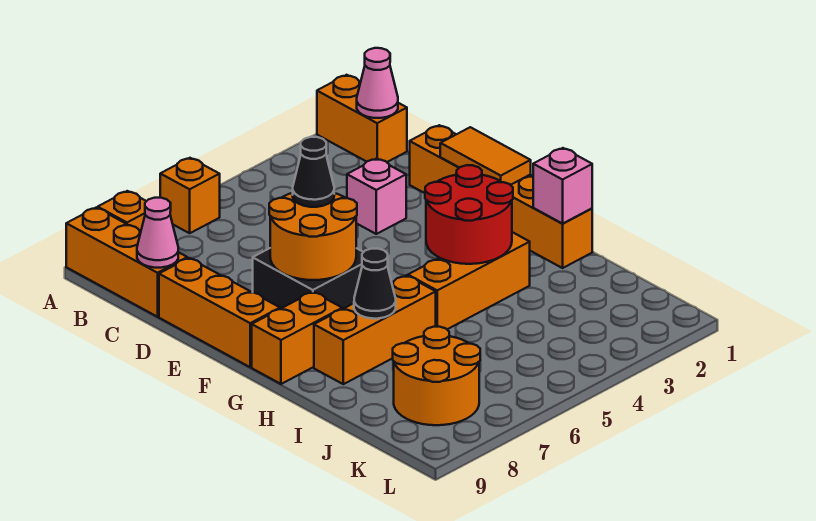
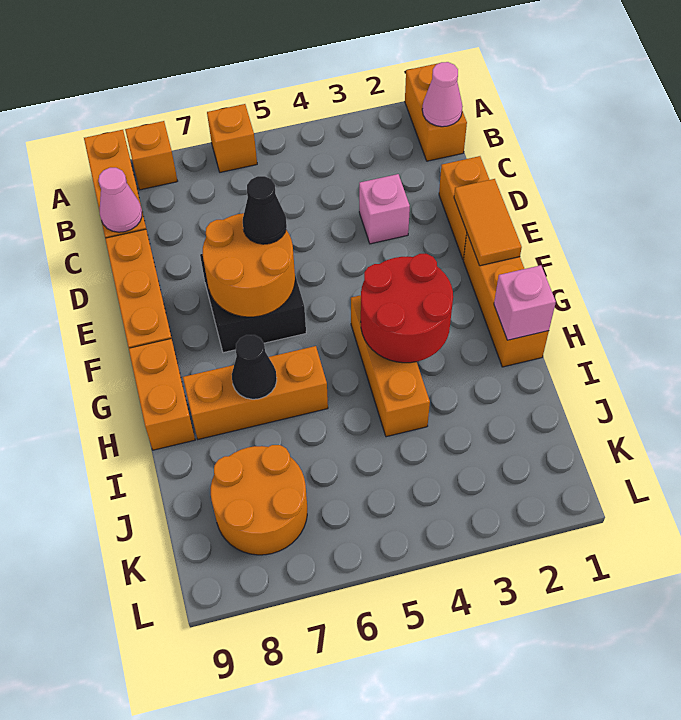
orange 1x2 brick [252,292,342,384] -> orange 1x2 brick turned to [129,339,195,450]
orange 1x3 brick [408,232,530,329] -> orange 1x3 brick turned to [351,295,430,437]

